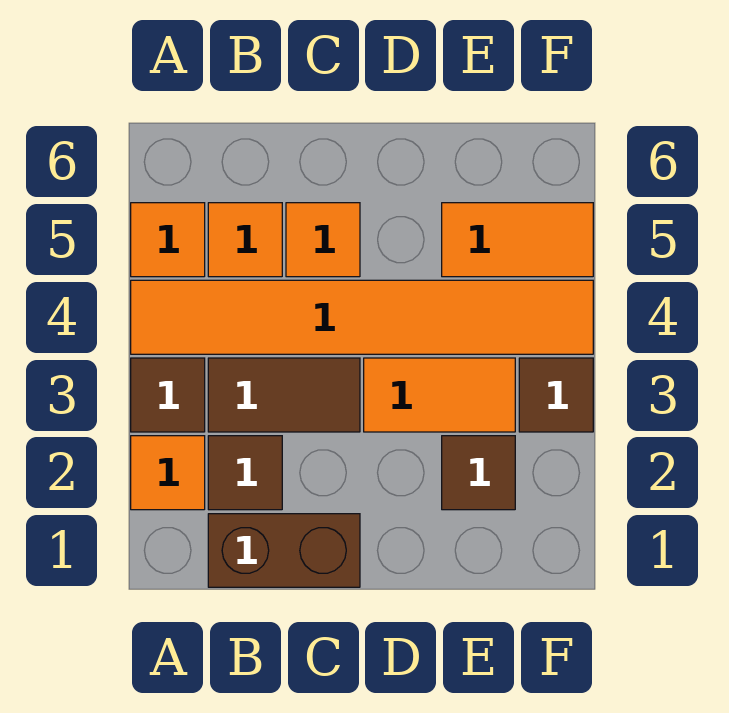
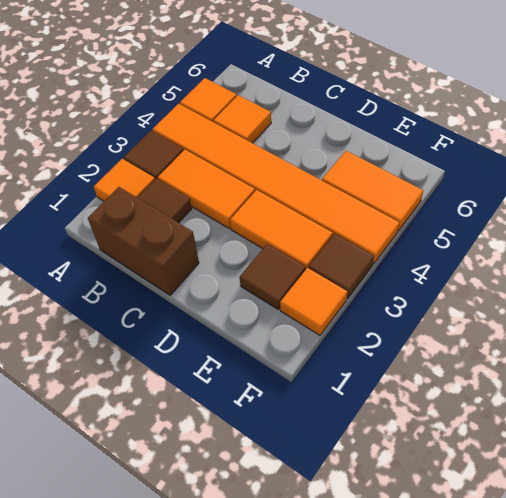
brown 1x2 tile [208,358,360,432] -> orange 1x2 tile [158,150,255,228]
orange 1x1 tile [286,203,360,277] -> orange 1x1 tile moved to [280,268,347,335]

